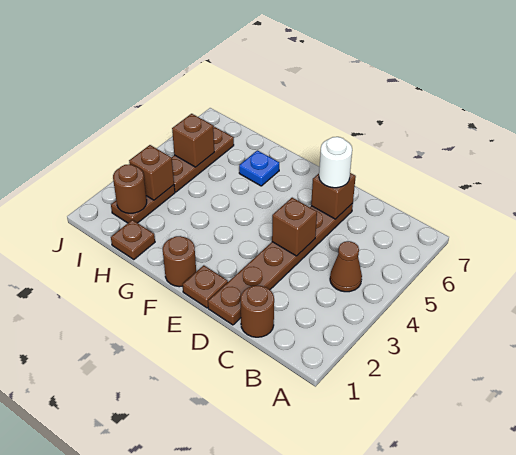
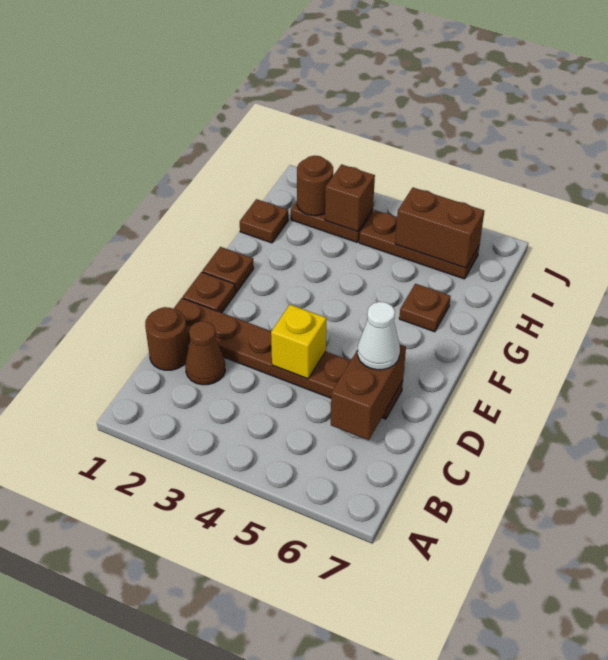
brown 1x1 cone [330,241,362,292] -> brown 1x1 cone moved to [185,321,225,385]
brown 1x1 brick [272,198,317,256] -> yellow 1x1 brick [271,305,326,379]
brown 1x1 brick [311,173,356,219] -> brown 1x2 brick [331,344,406,440]
white 1x1 round brick [319,137,352,188] -> white 1x1 cone [357,302,400,370]
brown 1x1 round brick [163,236,196,287] -> brown 1x1 plate [202,247,254,293]
blue 1x1 plate [239,150,279,186] -> brown 1x1 plate [399,284,451,332]
brown 1x1 brick [172,114,214,167] -> brown 1x2 brick [395,188,484,268]

